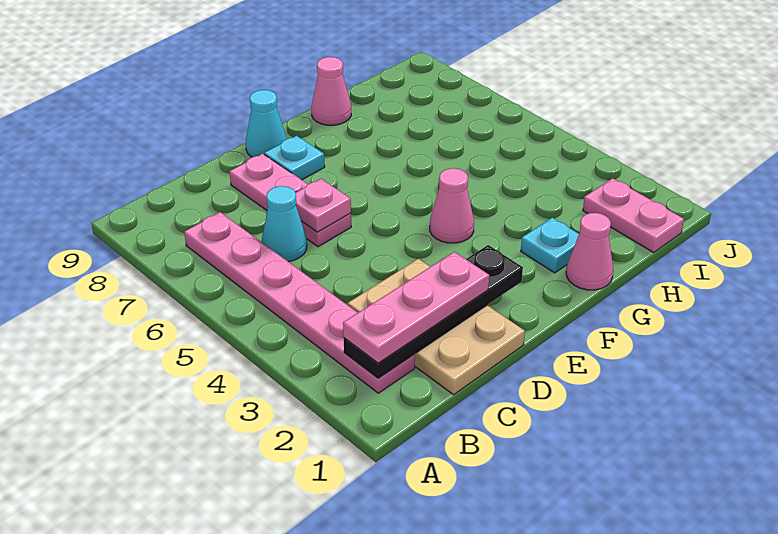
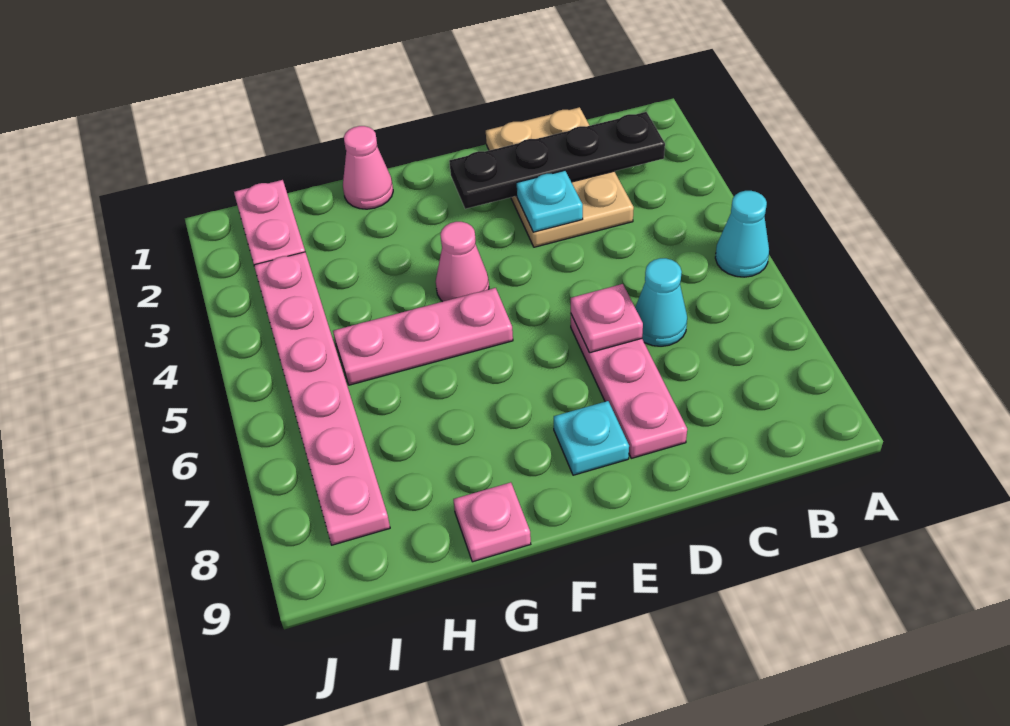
pink 1x6 plate [184,212,415,393] -> pink 1x6 plate moved to [254,252,390,545]
pink 1x3 plate [343,252,489,363] -> pink 1x3 plate moved to [333,288,513,385]
cyan 1x1 cone [246,90,287,157] -> cyan 1x1 cone moved to [715,191,769,277]
cyan 1x1 plate [521,218,579,273] -> cyan 1x1 plate moved to [517,170,583,232]
pink 1x1 cone [311,57,351,125] -> pink 1x1 plate [453,482,531,562]

